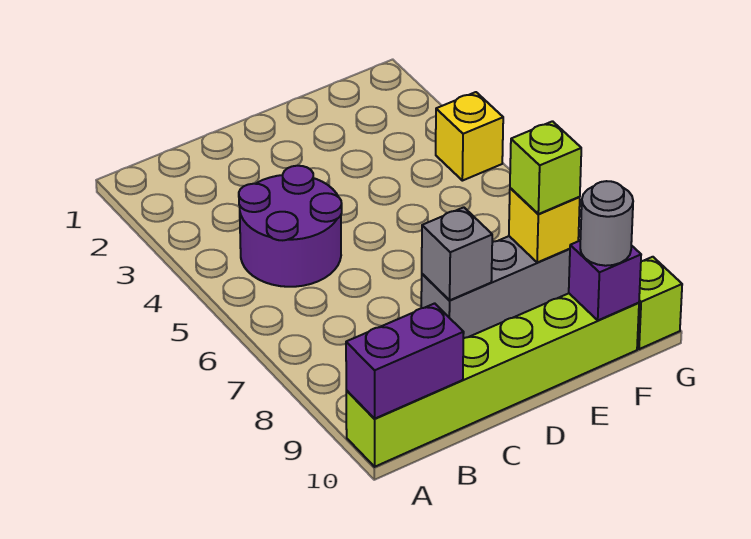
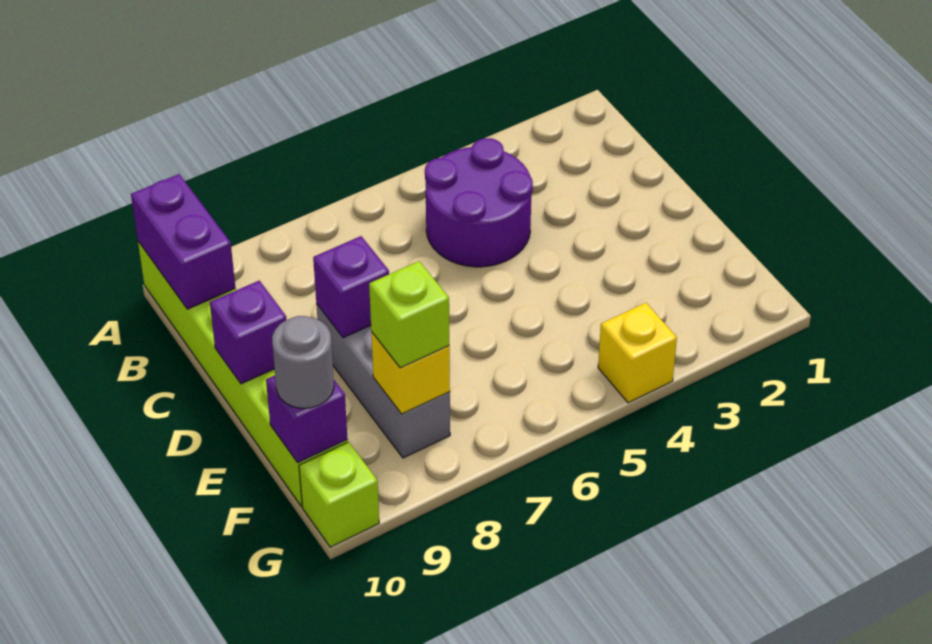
grey 1x1 brick [422,207,492,300] -> purple 1x1 brick [313,236,389,338]
none -> purple 1x1 brick [210,281,286,384]

